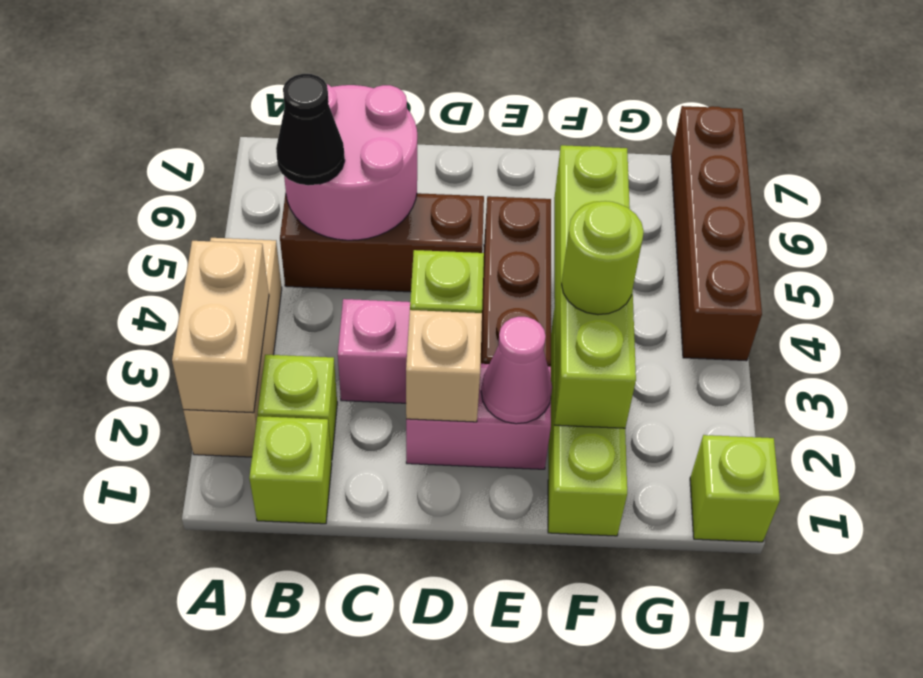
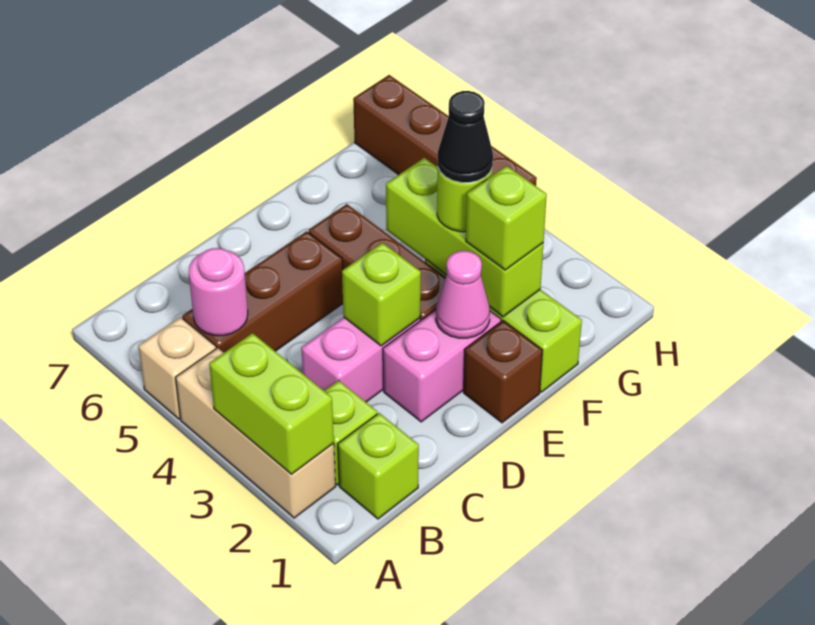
tan 1x2 brick [172,241,269,413] -> lime 1x2 brick [209,333,334,475]
pink 2x2 round brick [284,84,417,240] -> pink 1x1 round brick [189,248,248,336]
black 1x1 cone [276,74,345,185] -> black 1x1 cone moved to [438,91,493,183]
tan 1x1 brick [406,310,482,422] -> tan 1x1 brick moved to [138,317,216,419]
none -> brown 1x1 brick [463,321,543,423]
lime 1x4 brick [554,145,636,428] -> lime 1x3 brick [386,158,543,317]
lime 1x1 brick [690,435,780,542] -> lime 1x1 brick moved to [466,166,547,270]

